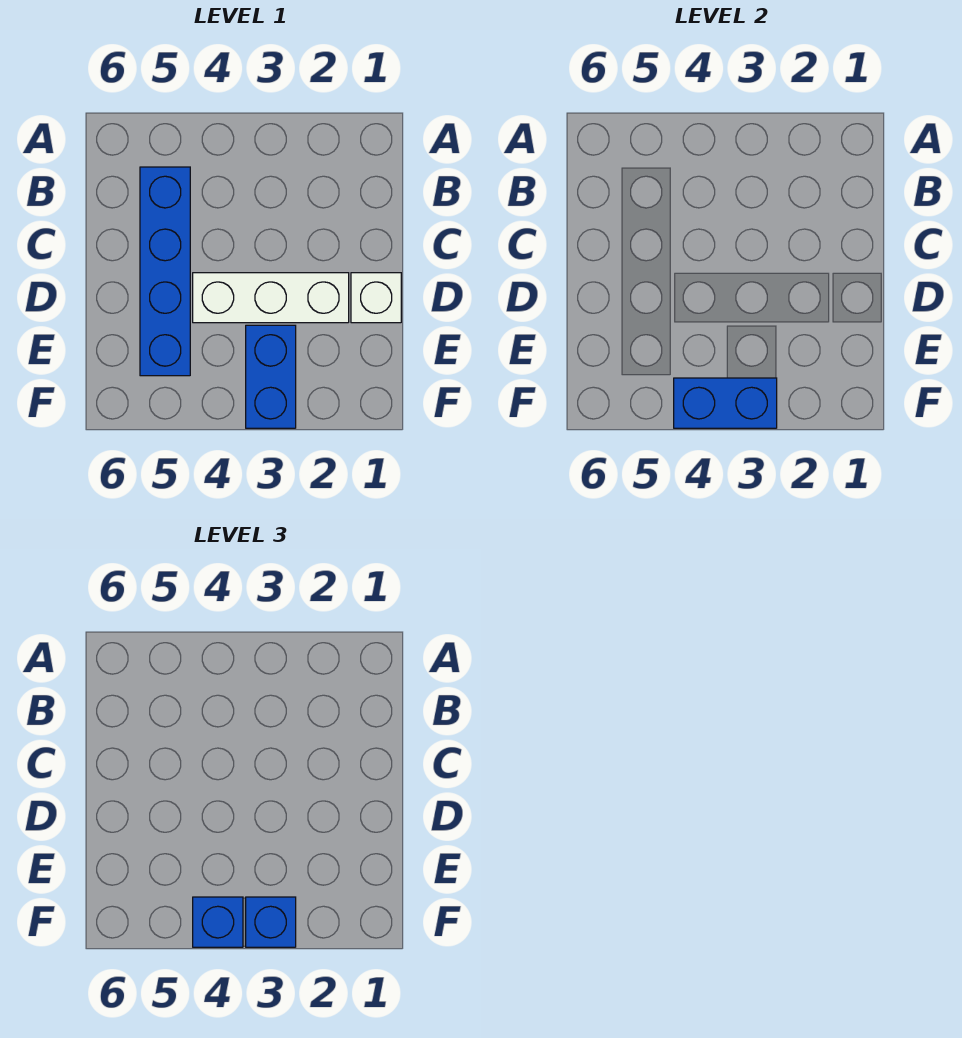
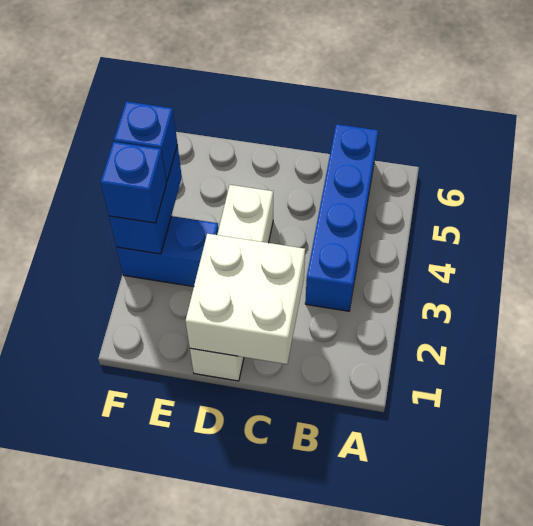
blue 1x4 brick [140,167,190,376] -> blue 1x4 brick turned to [305,124,378,311]
none -> white 2x2 brick [186,234,305,364]

